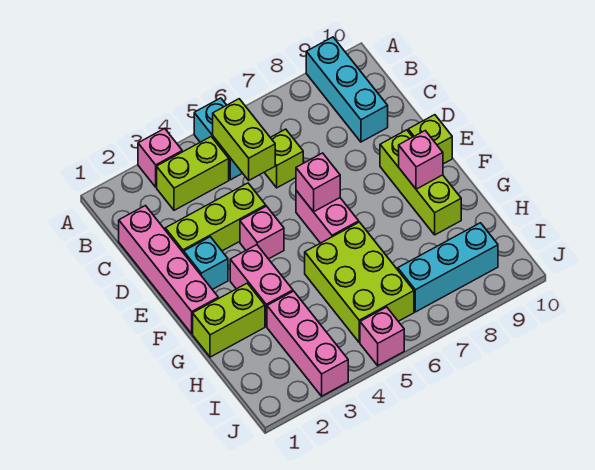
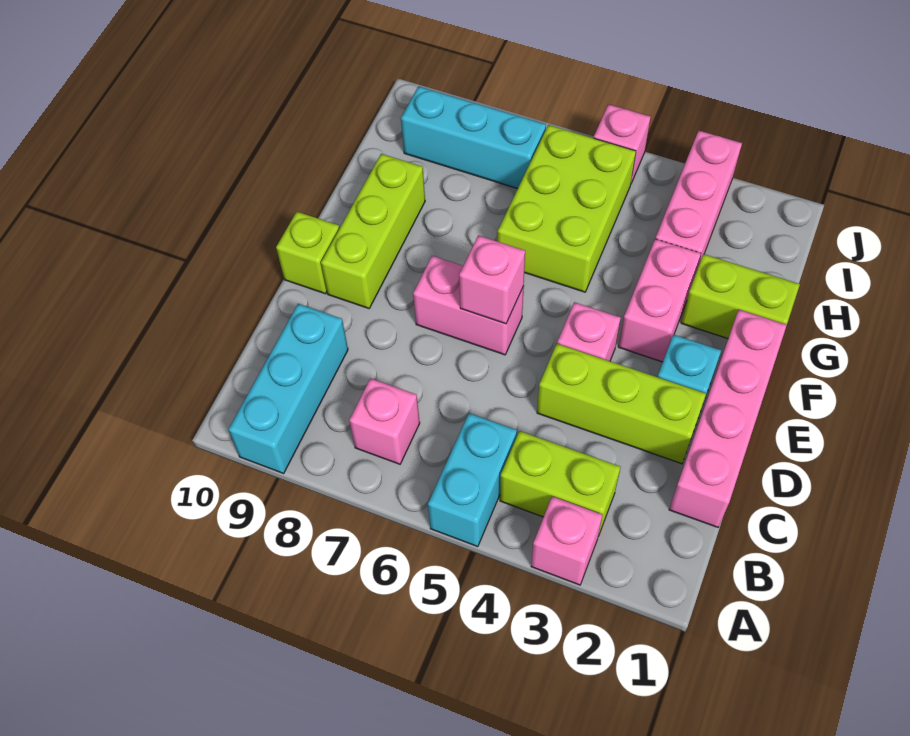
lime 1x2 brick [213,99,275,180] -> none
lime 1x1 brick [264,129,303,188] -> none
pink 1x2 brick [296,191,359,243] -> pink 1x2 brick turned to [413,256,524,355]
pink 1x1 brick [399,131,443,189] -> pink 1x1 brick moved to [349,378,420,464]

